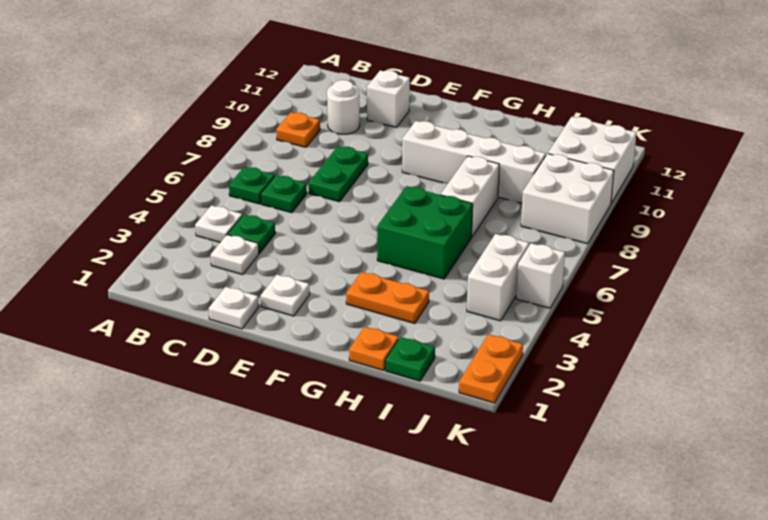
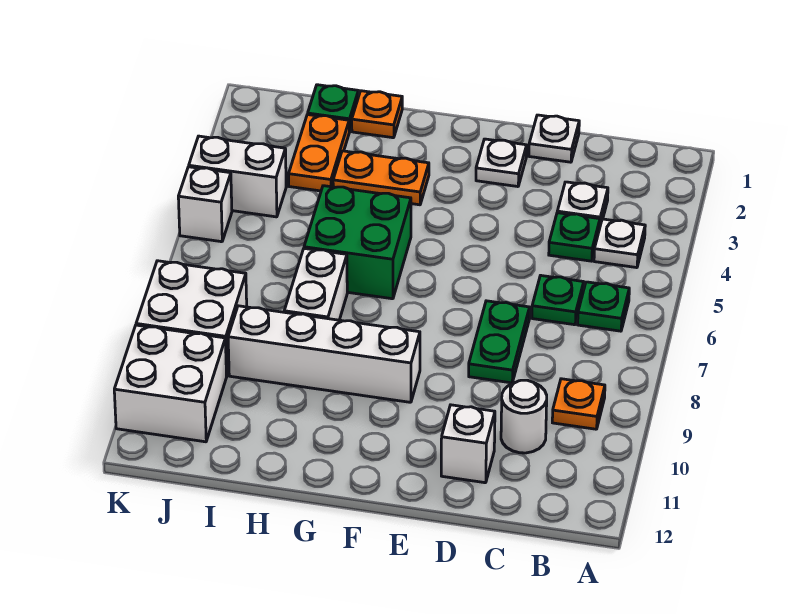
white 1x2 brick [467,234,529,321] -> white 1x2 brick turned to [189,136,286,217]
orange 1x2 plate [459,334,523,403] -> orange 1x2 plate moved to [289,115,349,191]

